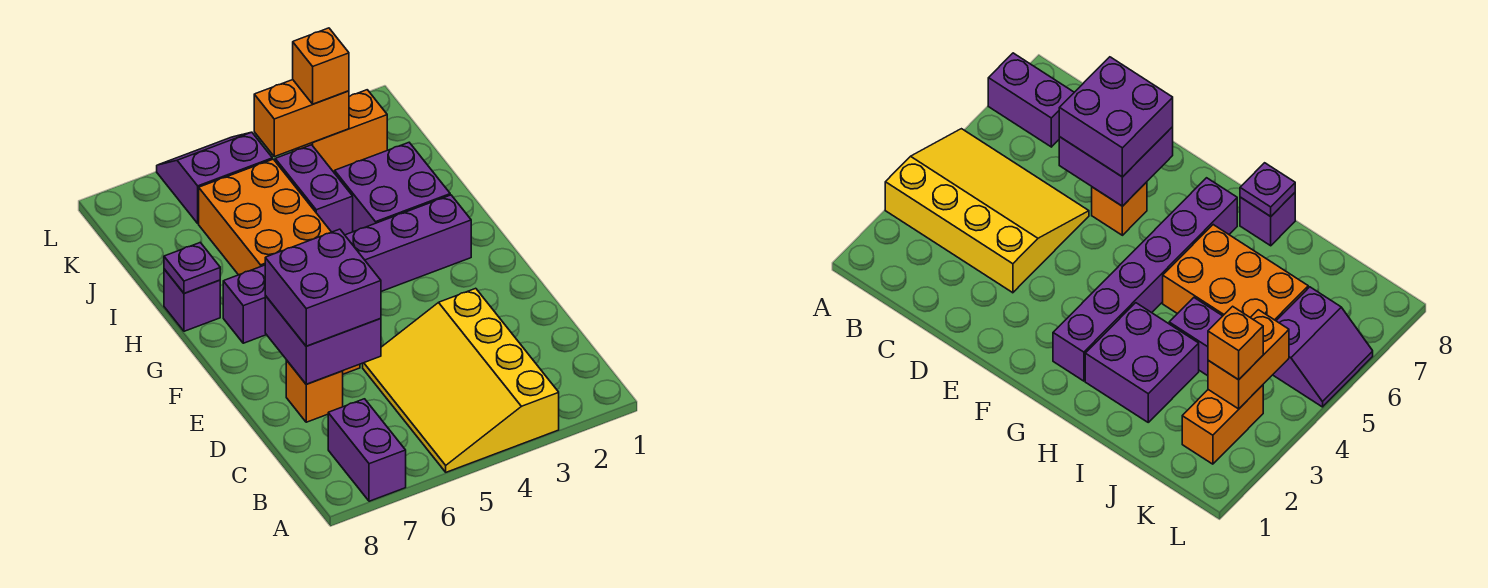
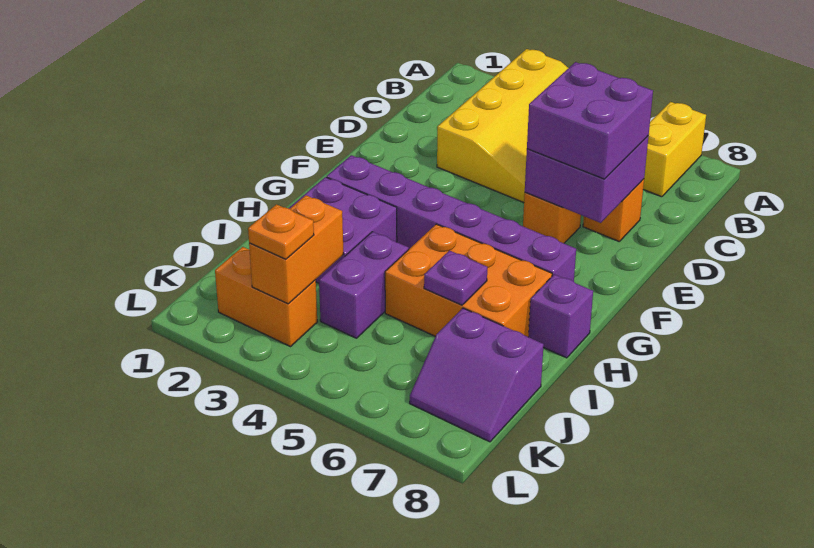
purple 1x2 brick [328,399,406,501] -> yellow 1x2 brick [643,102,706,197]
orange 2x3 brick [199,159,331,275] -> orange 2x3 brick turned to [385,224,552,337]
purple 1x1 plate [164,243,220,293] -> purple 1x1 plate moved to [424,251,487,305]
orange 1x2 brick [254,80,349,157] -> orange 1x2 brick turned to [249,195,343,304]
orange 1x1 brick [293,28,349,104] -> orange 1x1 plate [248,204,314,259]
purple 2x2 slope [157,132,272,223] -> purple 2x2 slope moved to [410,308,544,442]

